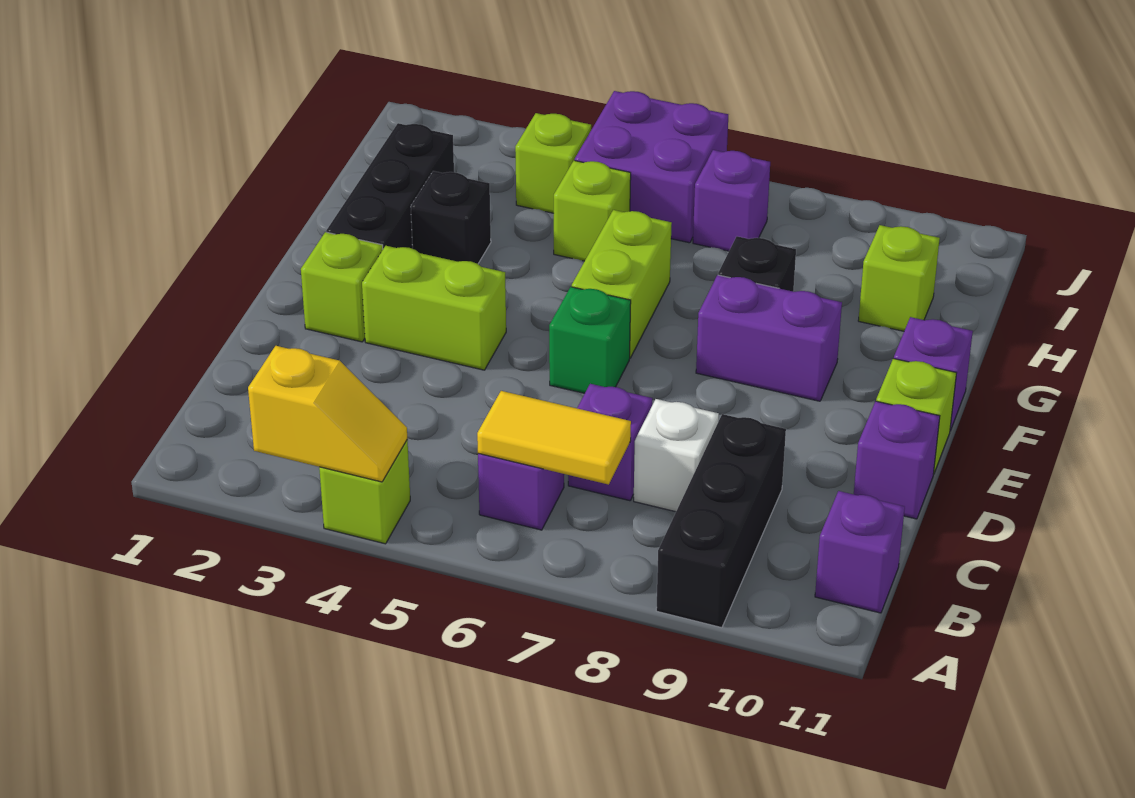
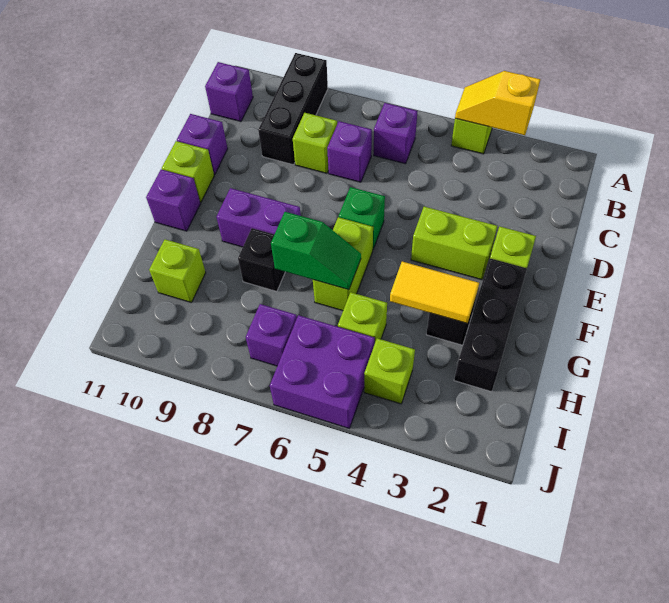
yellow 1x2 tile [477,391,631,485] -> yellow 1x2 tile moved to [390,262,479,323]
white 1x1 brick [634,399,719,512] -> lime 1x1 brick [293,113,337,173]
none -> green 1x2 slope [271,212,361,290]

